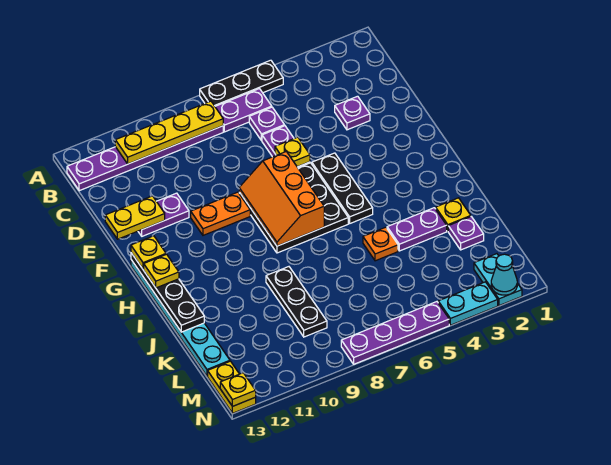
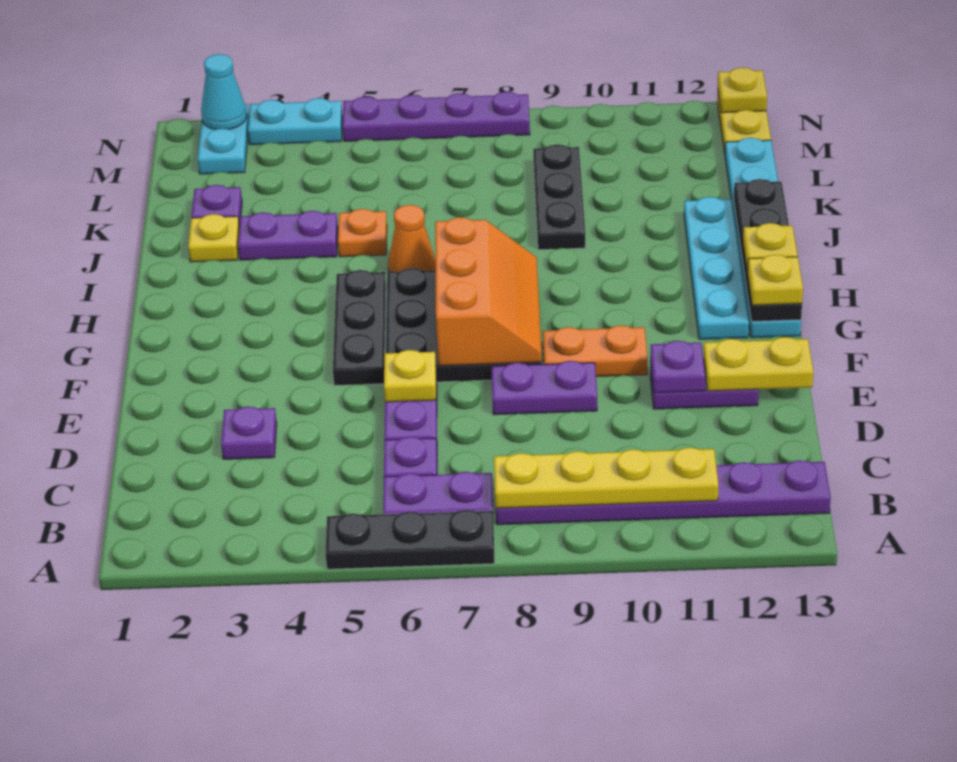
none -> purple 1x2 plate [491,361,597,415]
none -> purple 1x1 plate [650,341,705,393]
none -> cyan 1x4 plate [684,197,749,339]
none -> orange 1x1 cone [388,205,436,272]

